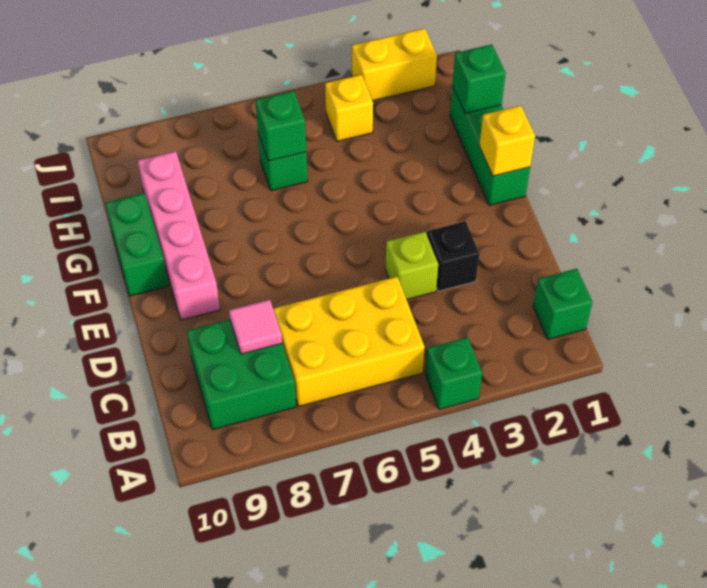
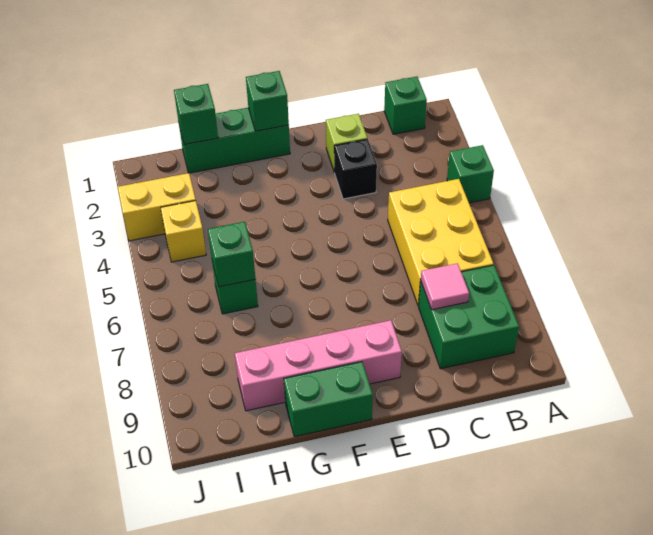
lime 1x1 brick [385,232,438,299] -> lime 1x1 brick moved to [326,114,367,172]
yellow 1x1 brick [479,105,535,176] -> green 1x1 brick [246,71,289,131]
yellow 1x2 brick [352,28,437,101] -> yellow 1x2 brick turned to [118,173,196,241]

